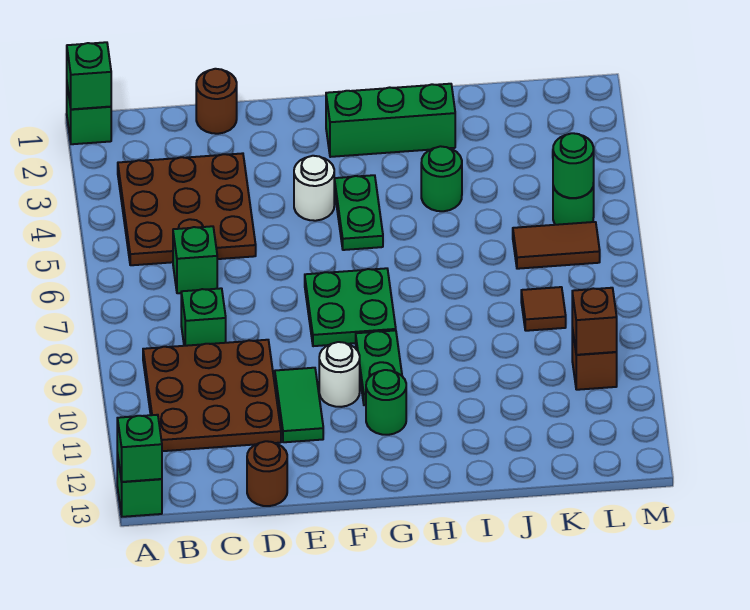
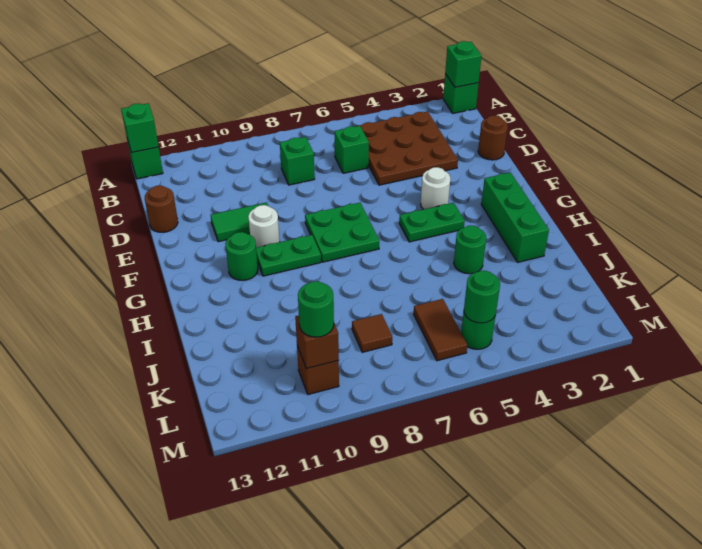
brown 3x3 plate [143,340,281,451] -> none
none -> green 1x1 round brick [298,281,334,337]

